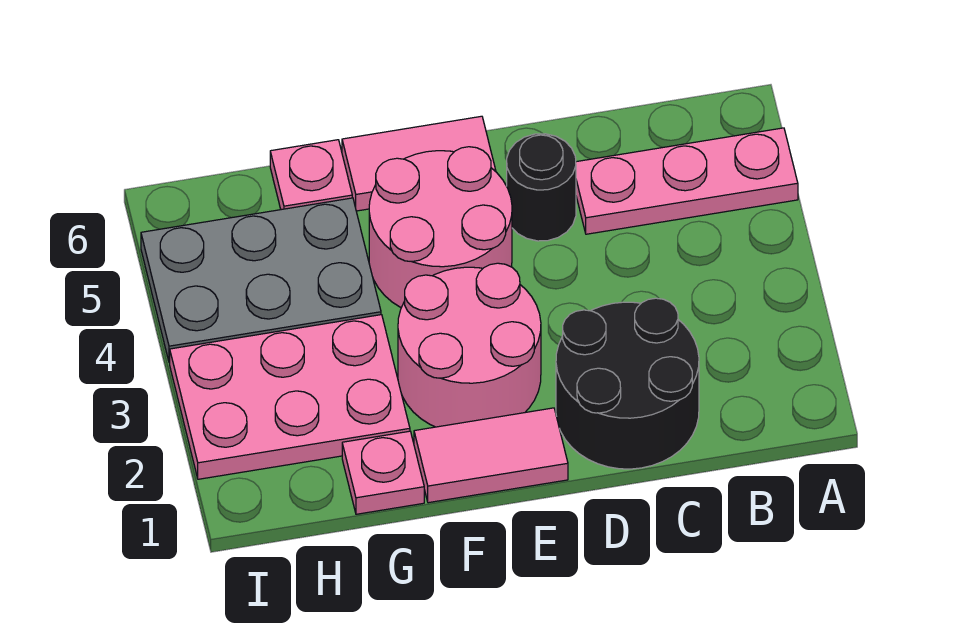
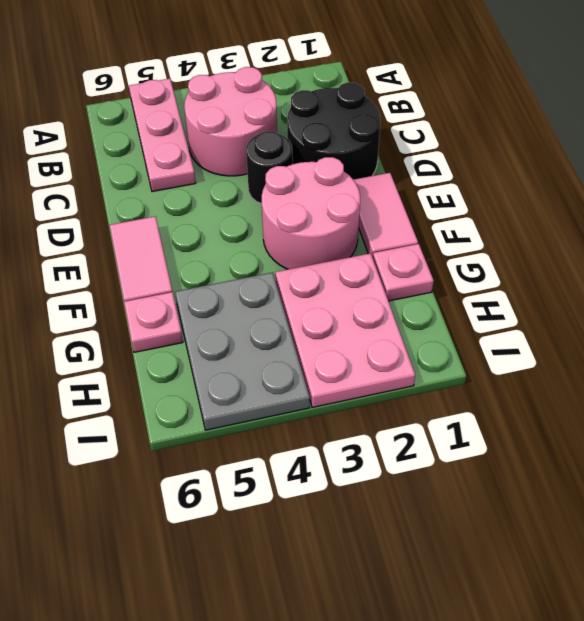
black 1x1 round brick [507,134,576,241] -> black 1x1 round brick moved to [246,131,293,204]
pink 2x2 round brick [369,147,512,308] -> pink 2x2 round brick moved to [184,67,277,176]

